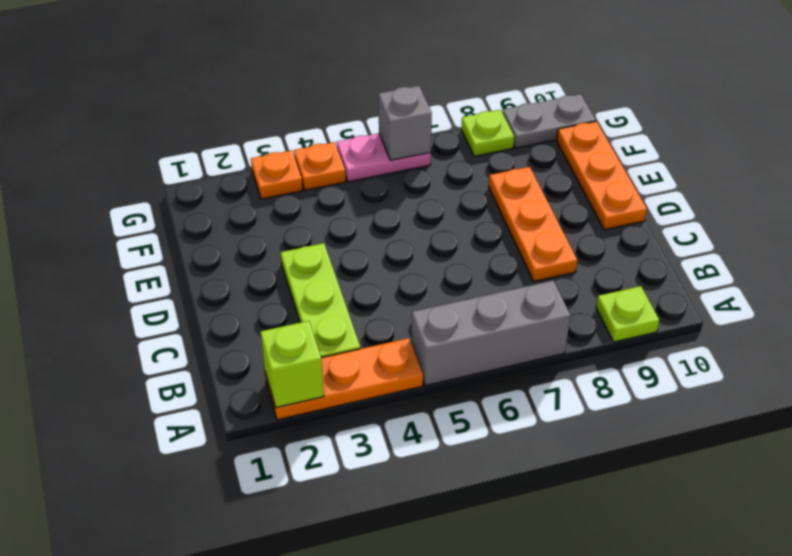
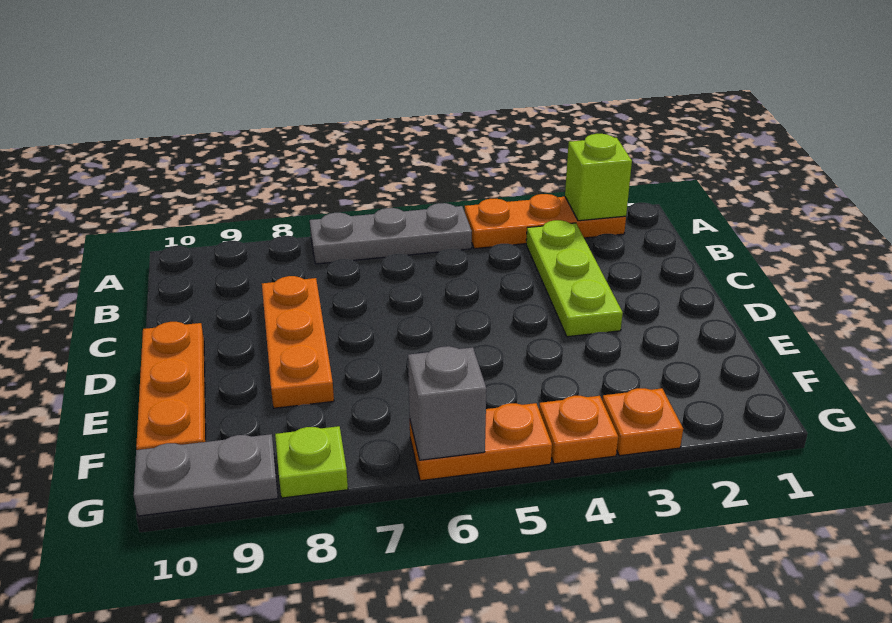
grey 1x3 brick [411,280,571,386] -> grey 1x3 plate [310,203,472,264]
lime 1x1 plate [596,286,659,342] -> none
pink 1x2 plate [337,133,431,182] -> orange 1x2 plate [410,403,552,481]

